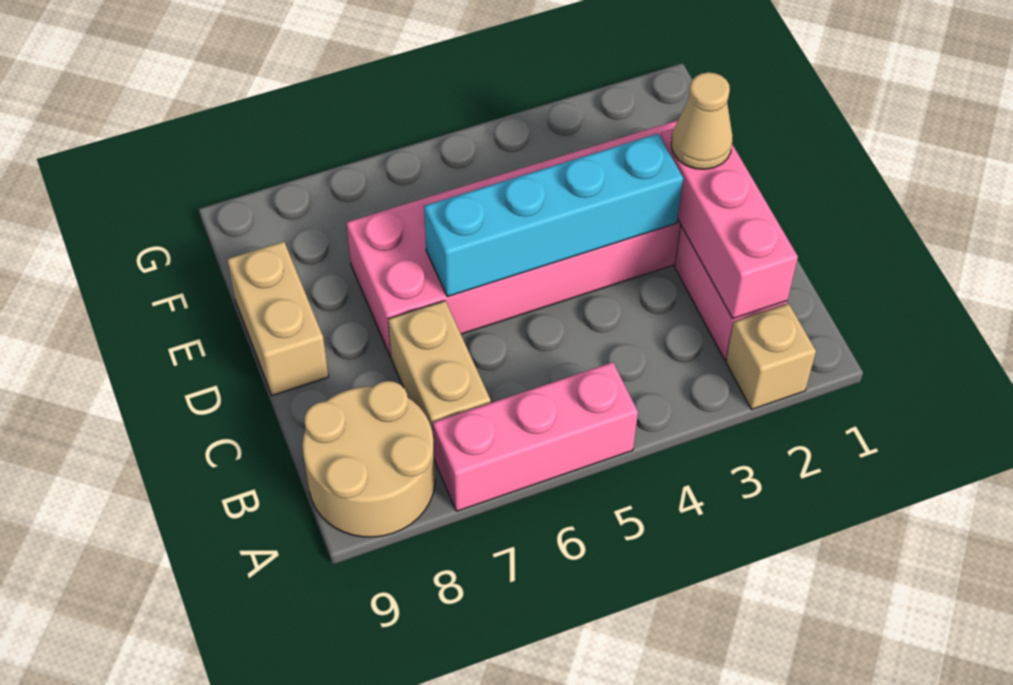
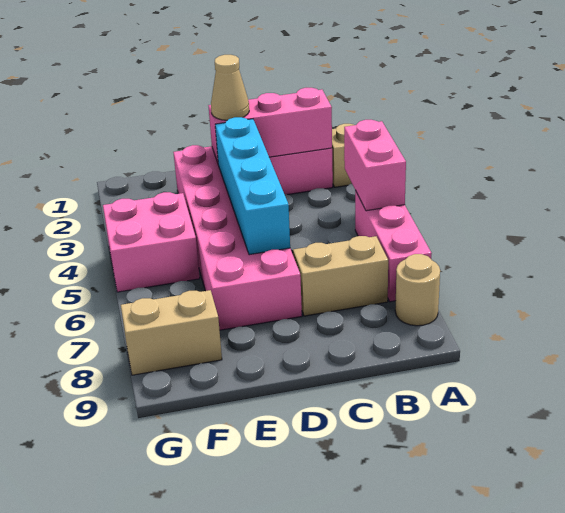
none -> pink 1x2 brick [344,120,406,211]
tan 2x2 round brick [302,381,435,537] -> tan 1x1 round brick [395,254,440,326]
tan 1x2 brick [227,242,328,395] -> tan 1x2 brick moved to [121,290,222,375]
none -> pink 2x2 brick [103,192,200,292]

